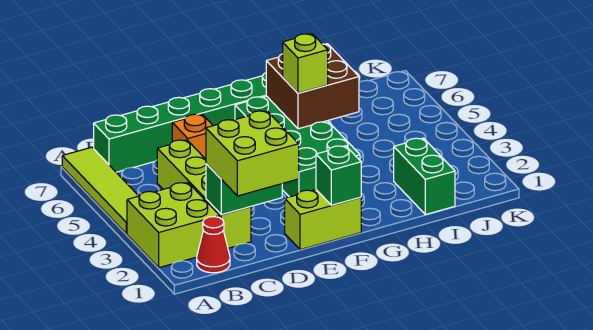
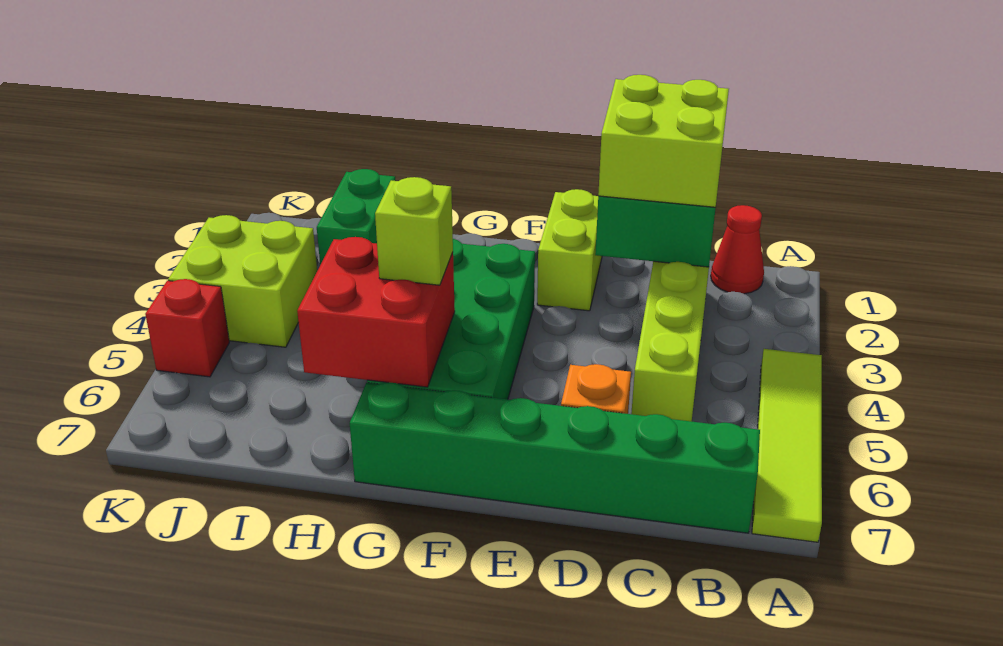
lime 2x2 brick [127,183,220,268] -> lime 2x2 brick moved to [168,215,317,347]
lime 1x2 brick [285,190,361,250] -> lime 1x2 brick turned to [537,189,602,311]
green 1x1 brick [316,146,361,205] -> none
brown 2x2 brick [266,44,359,129] -> red 2x2 brick [297,237,455,387]
none -> red 1x1 brick [145,279,229,377]

